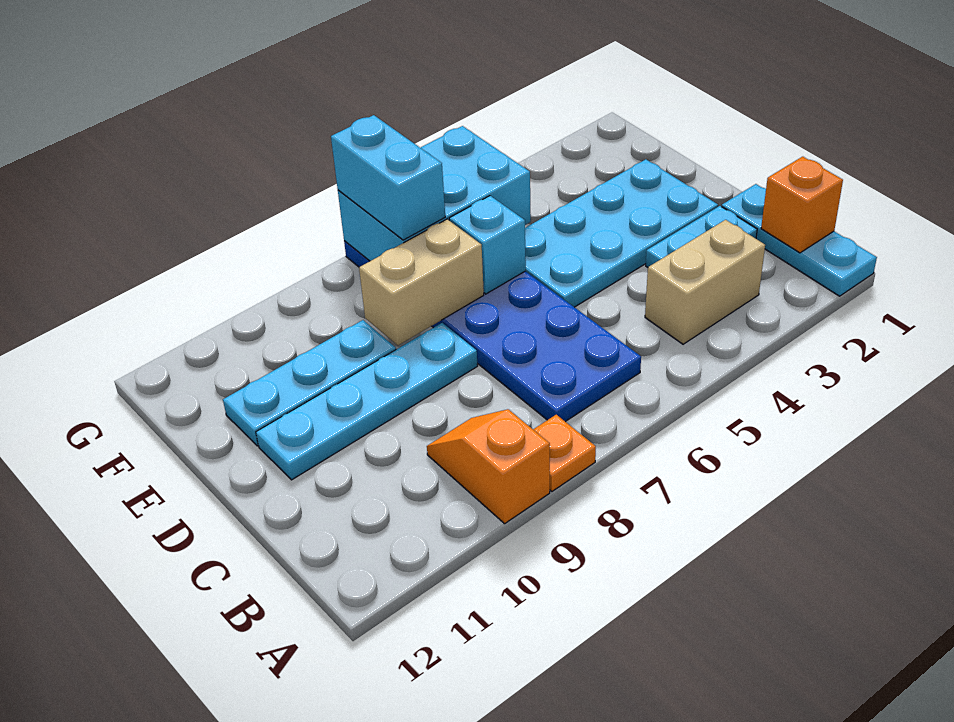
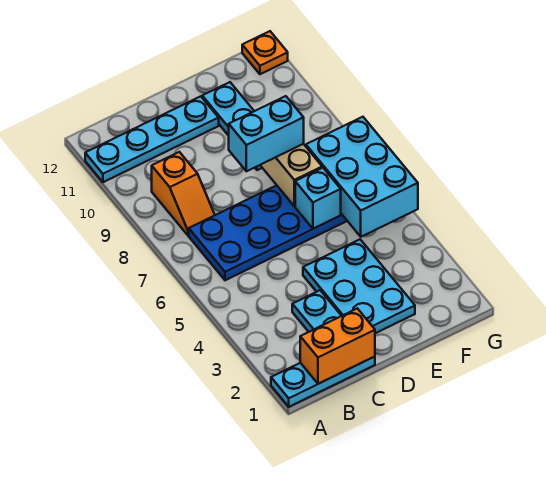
orange 1x1 plate [533,415,596,491] -> orange 1x1 plate moved to [242,31,288,74]
orange 1x2 slope [427,409,550,524] -> orange 1x2 slope turned to [152,152,215,235]
orange 1x1 brick [761,157,843,253] -> orange 1x2 brick [300,308,375,384]
tan 1x2 brick [645,220,765,344] -> none
cyan 2x4 plate [525,159,718,307] -> cyan 2x3 plate [303,239,415,333]
cyan 1x4 plate [256,323,478,480] -> cyan 1x4 plate turned to [85,96,219,182]
cyan 1x2 brick [331,115,445,240] -> cyan 1x2 brick moved to [229,96,304,171]

